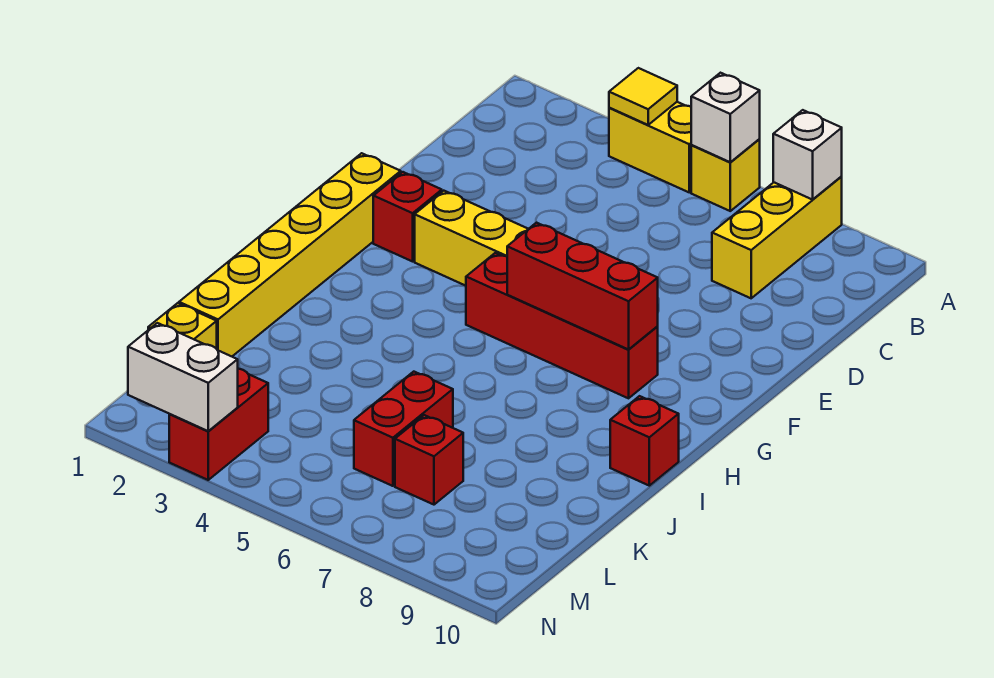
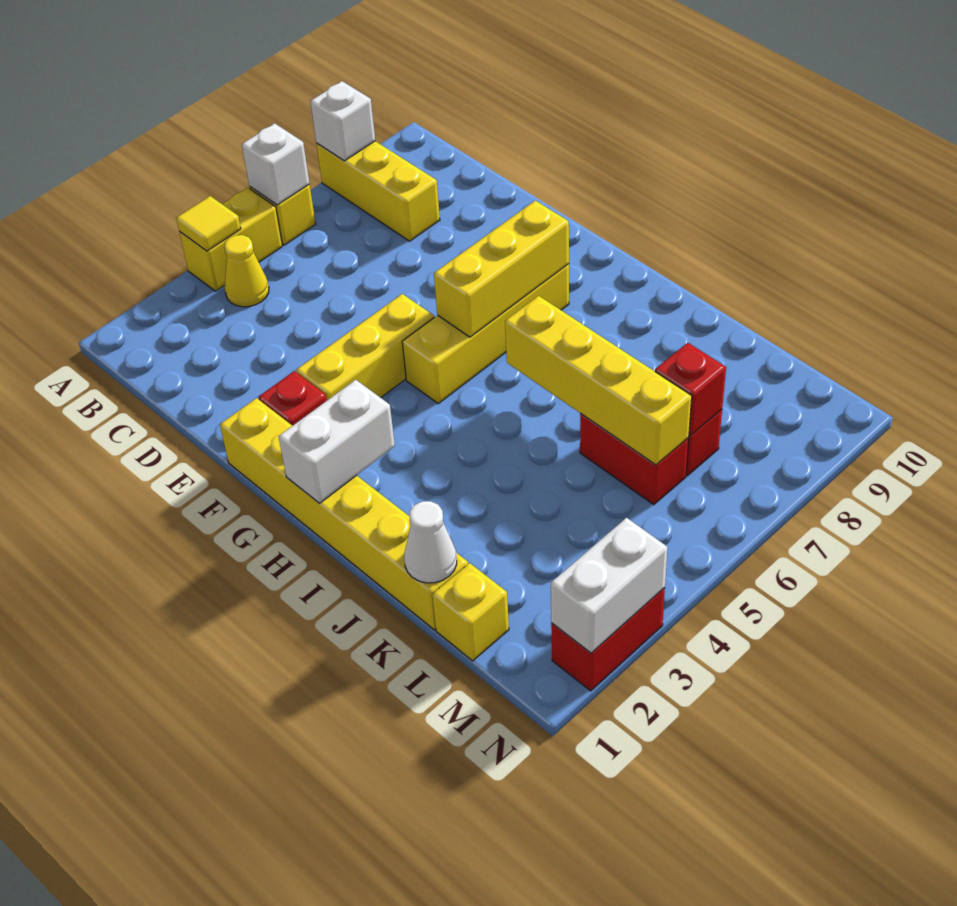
none -> yellow 1x1 cone [224,235,269,307]
red 1x4 brick [466,253,658,398] -> yellow 1x4 brick [402,264,569,403]
red 1x3 brick [507,223,658,350] -> yellow 1x3 brick [434,200,569,337]
none -> white 1x2 brick [279,380,395,503]
none -> yellow 1x4 brick [505,296,692,465]
red 1x1 brick [610,396,679,486] -> red 1x1 brick moved to [655,343,726,436]
none -> white 1x1 cone [404,501,457,583]
red 1x2 brick [169,369,268,480] -> red 1x2 brick turned to [551,588,665,691]

